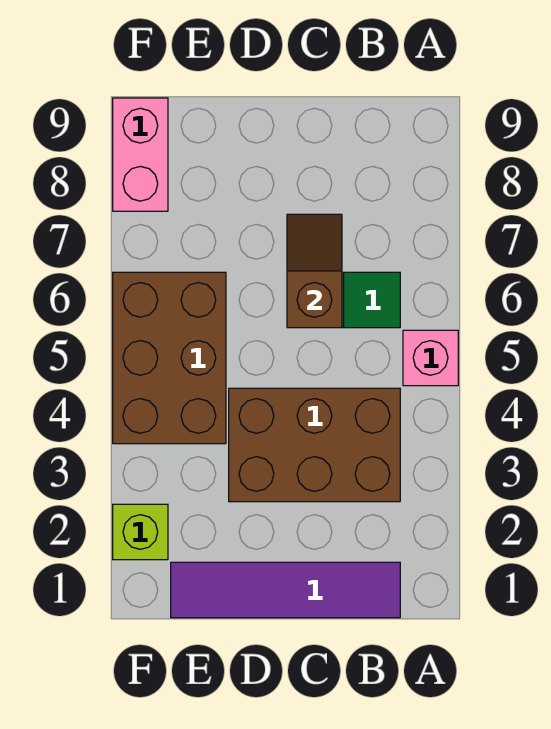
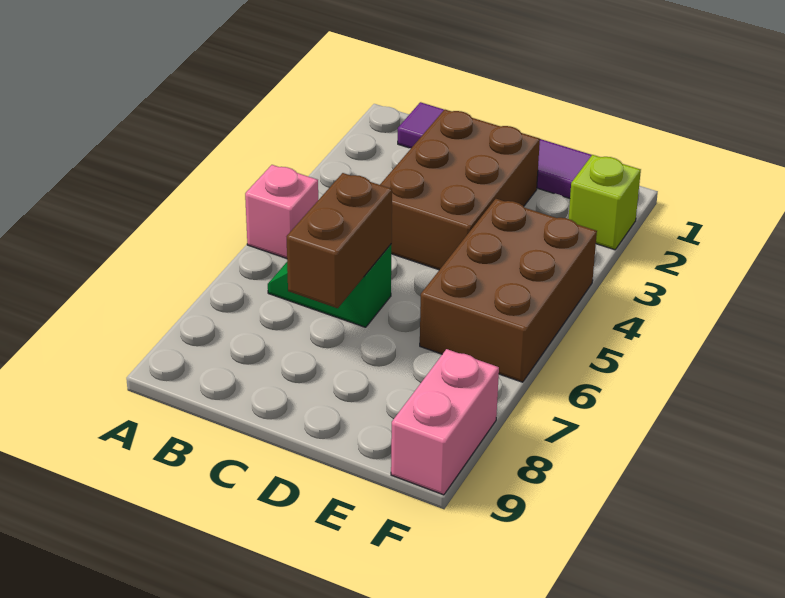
brown 2x3 brick [229,388,400,502] -> brown 2x3 brick turned to [380,110,540,270]
brown 1x2 slope [287,214,342,328] -> brown 1x2 brick [287,173,392,308]

